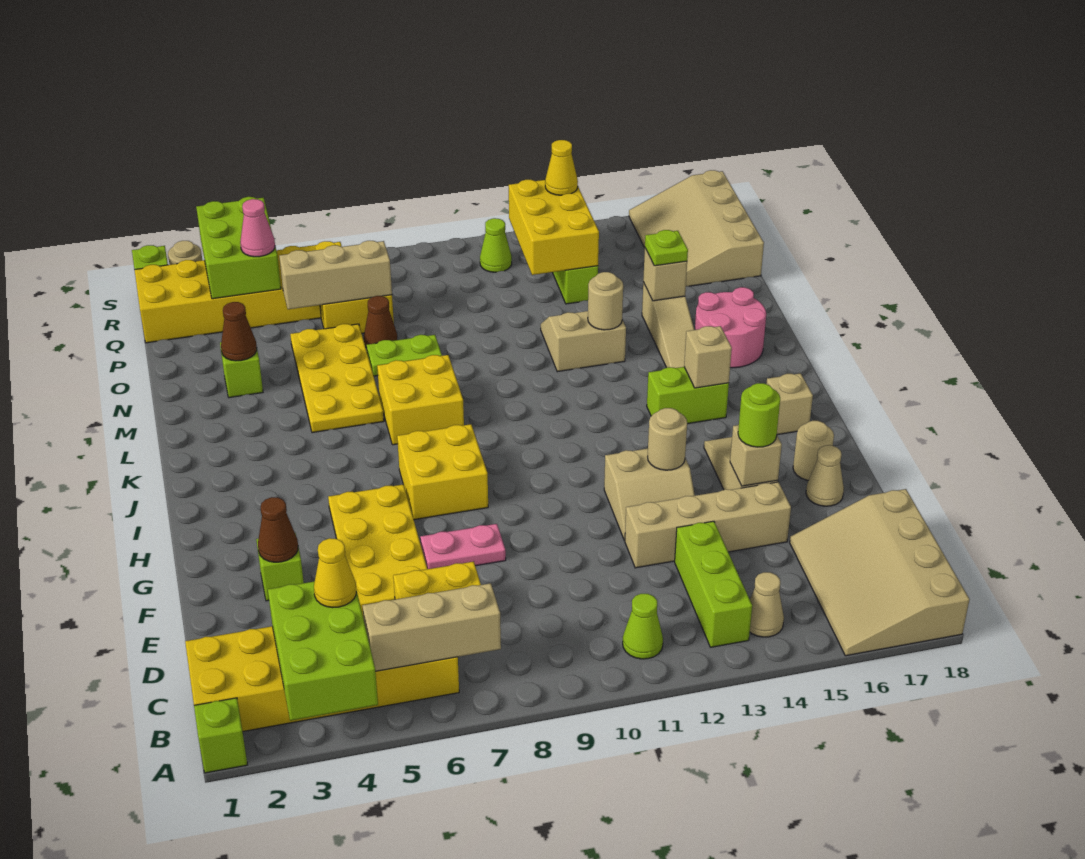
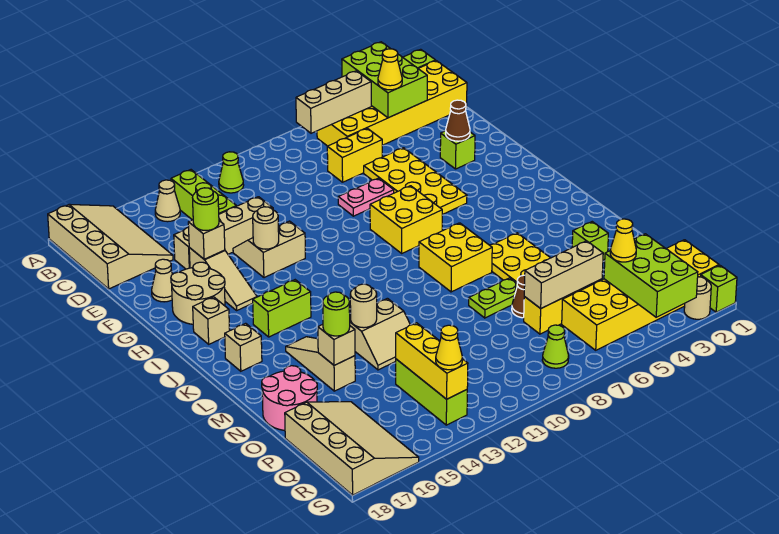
tan 1x1 round brick [793,421,834,480] -> tan 2x2 round brick [171,262,225,324]
tan 1x1 brick [684,326,732,388] -> tan 1x1 brick moved to [225,323,262,371]
pink 2x2 round brick [695,287,766,368] -> pink 2x2 round brick moved to [262,366,317,430]
brown 1x1 cone [221,302,257,361] -> none
lime 1x1 plate [645,230,688,266] -> lime 1x1 round brick [323,292,350,336]
yellow 2x3 brick [509,180,599,275] -> yellow 1x3 brick [396,323,468,399]
pink 1x1 cone [240,199,275,257] -> yellow 1x1 cone [610,219,636,262]
lime 1x1 cone [480,218,512,272] -> lime 1x1 cone moved to [542,325,569,368]

